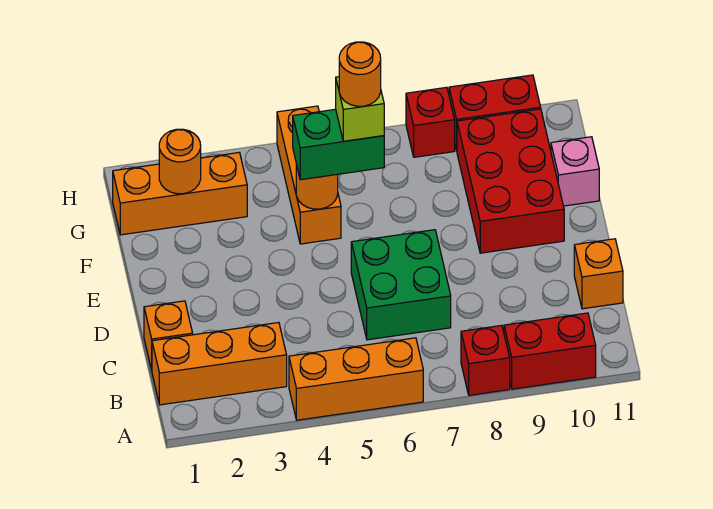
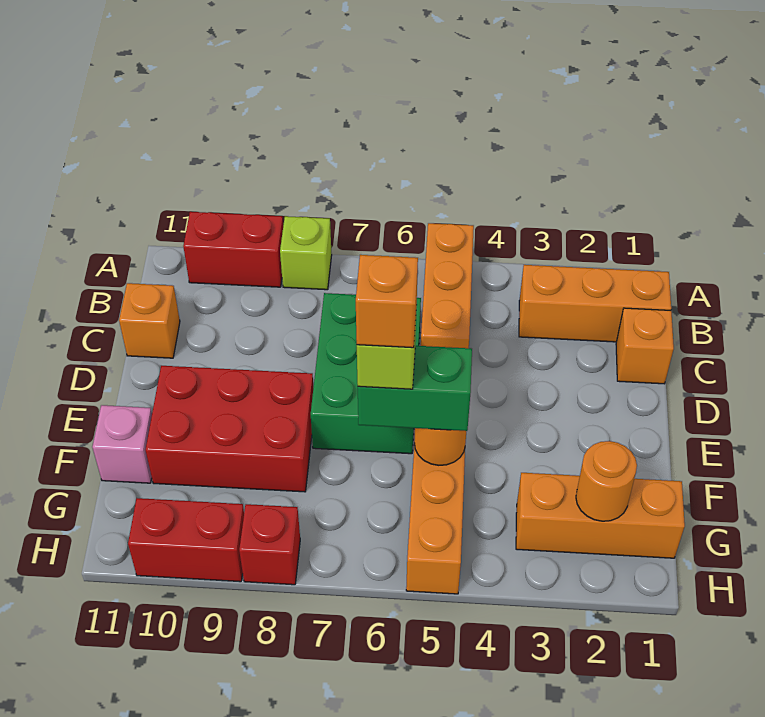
orange 1x3 brick [289,338,423,420] -> orange 1x3 brick turned to [421,223,474,348]
red 1x1 brick [461,325,510,395] -> lime 1x1 brick [280,216,332,290]
green 2x2 brick [351,230,451,340] -> green 2x3 brick [311,293,421,454]
red 2x3 brick [457,109,564,253] -> red 2x3 brick turned to [145,366,313,492]
orange 1x1 round brick [339,42,381,106] -> orange 1x1 brick [356,255,418,348]

